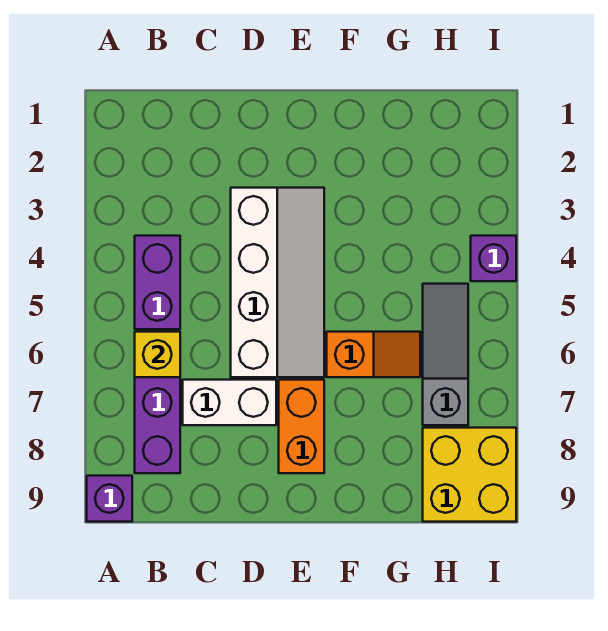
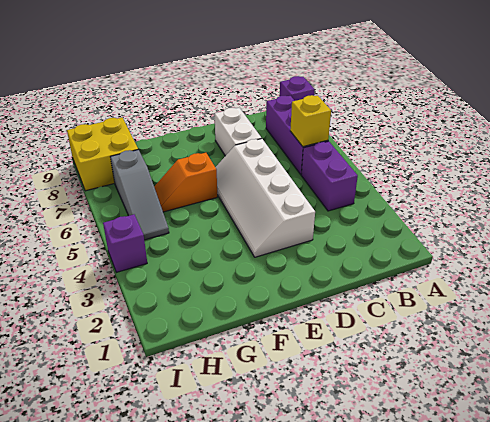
white 1x2 brick [183,380,276,425] -> white 1x2 brick turned to [214,108,262,156]
orange 1x2 brick [279,380,324,473] -> none

